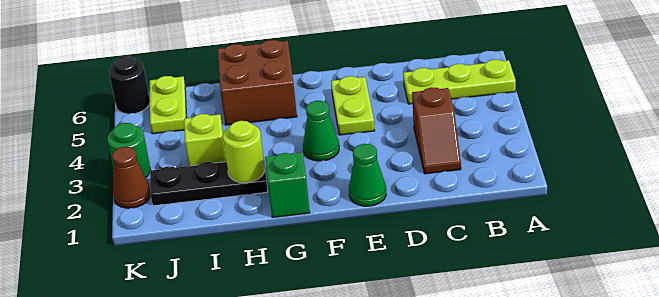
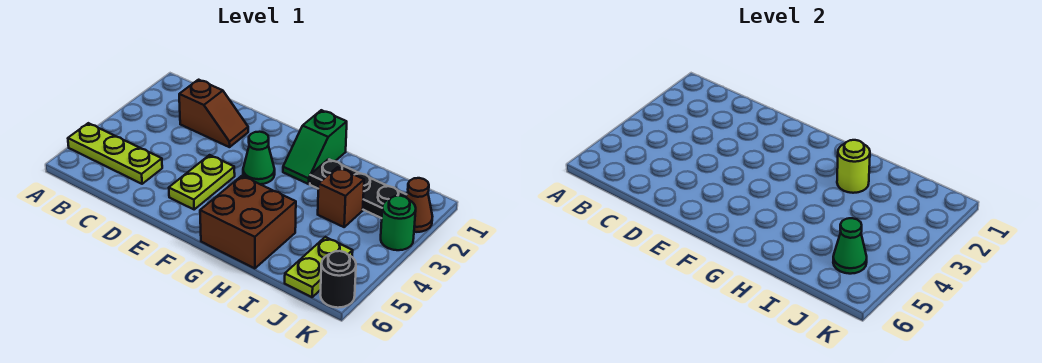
brown 1x2 slope [412,87,461,174] -> brown 1x2 slope turned to [179,80,248,147]
green 1x1 cone [349,144,386,206] -> green 1x1 cone moved to [833,218,867,274]
lime 1x1 brick [184,114,226,166] -> brown 1x1 brick [318,167,364,227]

